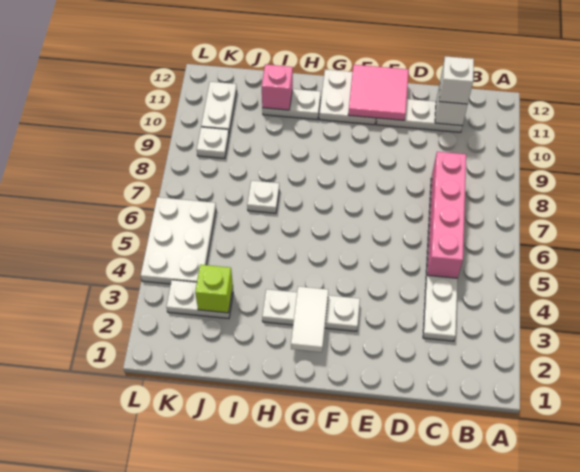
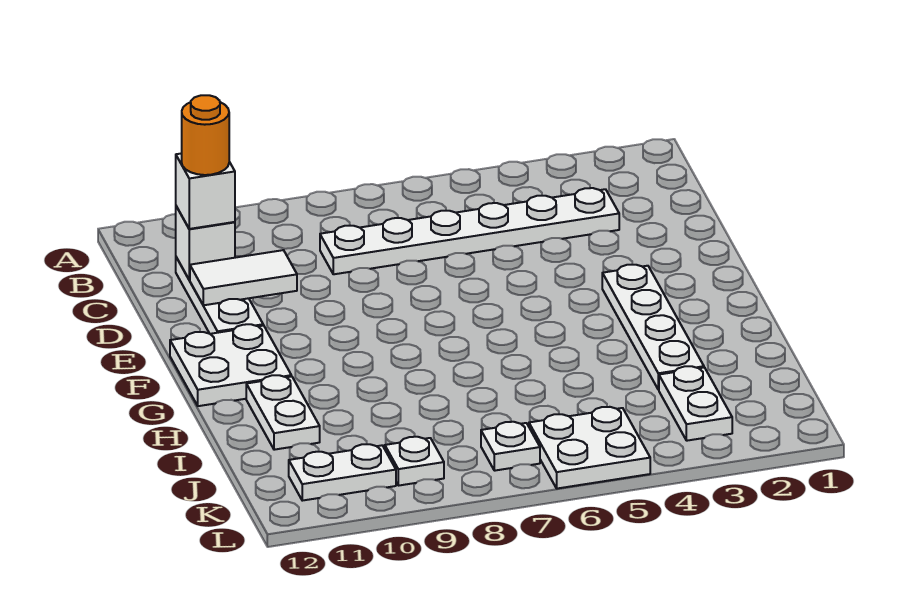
pink 1x4 brick [427,152,466,278] -> none
none -> orange 1x1 round brick [182,95,229,175]
pink 2x2 tile [348,65,409,120] -> none
white 1x3 plate [262,289,360,331] -> white 1x4 plate [602,265,704,390]
white 1x2 tile [291,287,328,352] -> white 1x2 tile moved to [190,250,297,305]
white 1x1 plate [247,181,279,213] -> white 1x1 plate moved to [481,422,540,471]
pink 1x1 brick [262,64,293,110] -> none
lime 1x1 brick [195,265,233,313] -> none
white 2x3 plate [141,197,216,284] -> white 2x2 plate [529,407,650,489]

